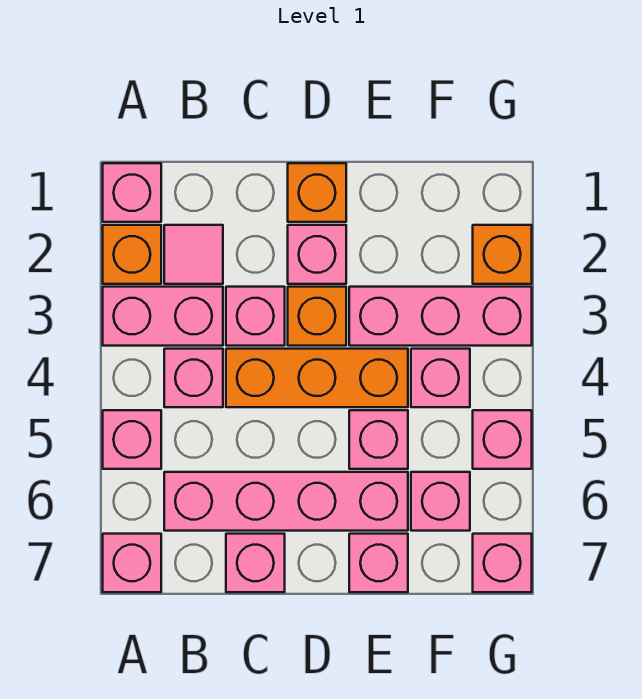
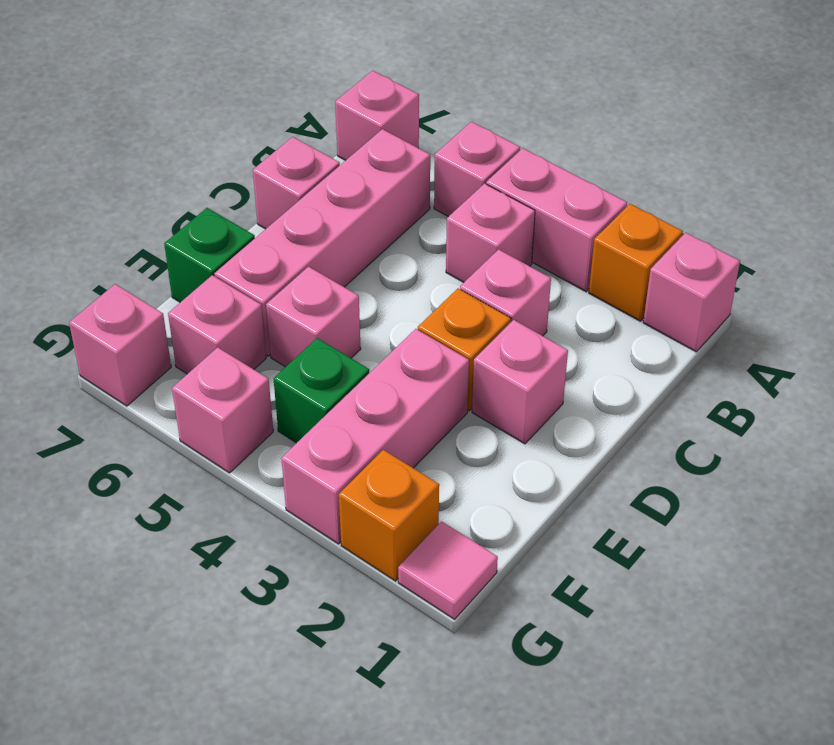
pink 1x2 brick [103,287,223,346] -> pink 1x2 brick turned to [486,148,627,292]
pink 1x1 tile [164,225,223,284] -> pink 1x1 tile moved to [398,521,498,619]
orange 1x3 brick [226,349,408,407] -> none
orange 1x1 brick [288,163,346,222] -> none
pink 1x1 brick [349,534,408,592] -> green 1x1 brick [164,208,255,302]
pink 1x1 brick [411,349,470,407] -> green 1x1 brick [274,338,369,443]

